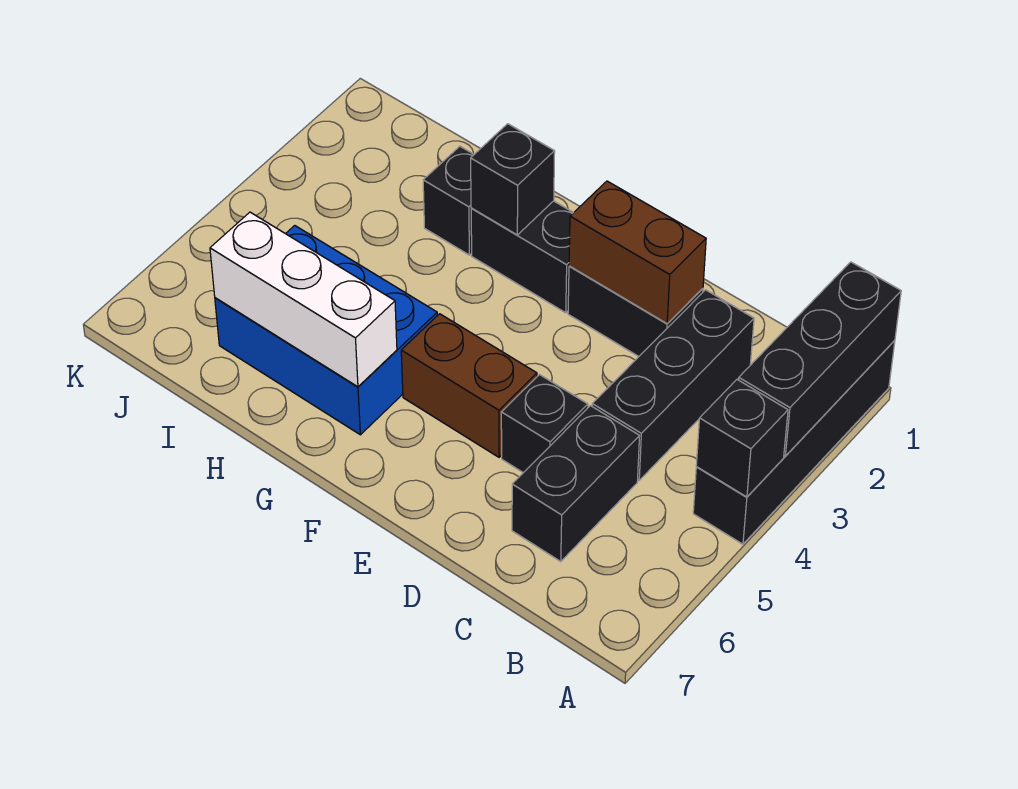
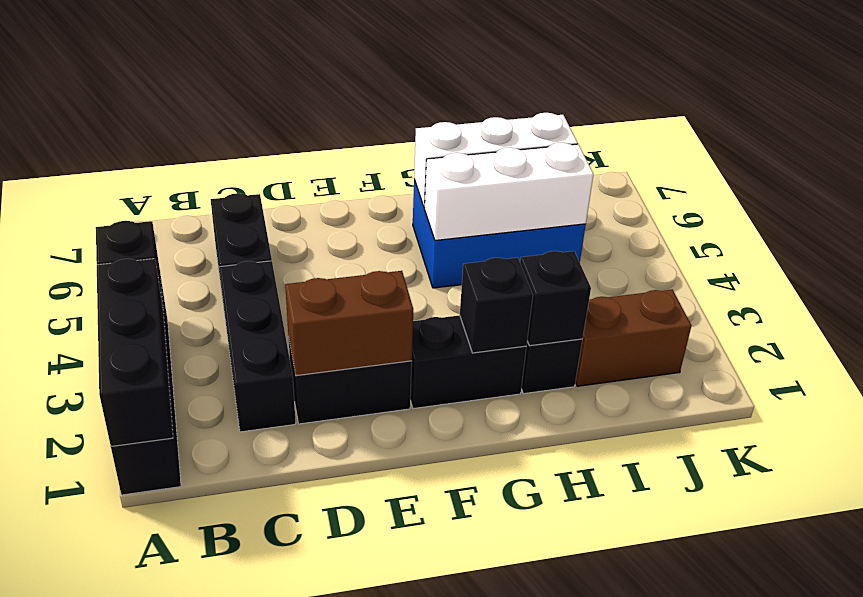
black 1x1 brick [501,375,588,473] -> black 1x1 brick moved to [520,251,591,346]
brown 1x2 brick [401,314,537,457] -> brown 1x2 brick moved to [575,290,691,386]
none -> white 1x3 brick [424,143,594,240]

